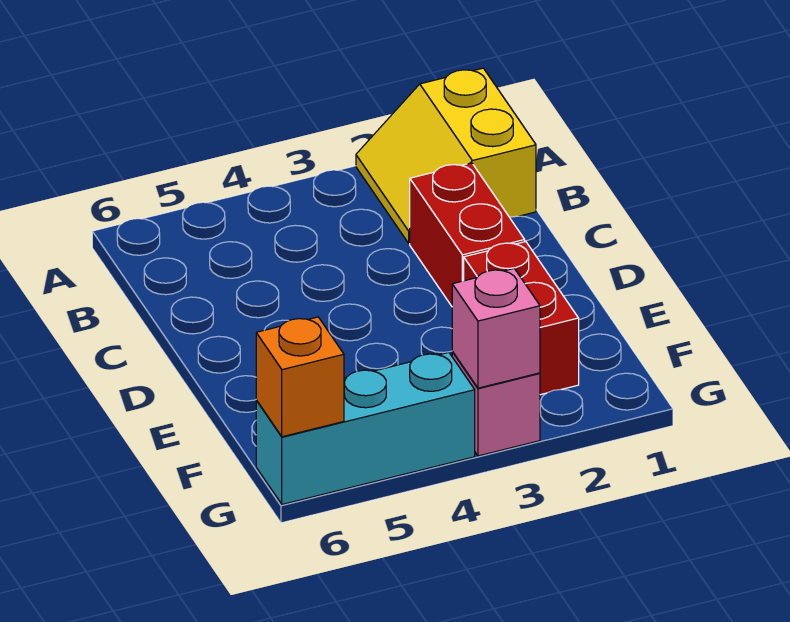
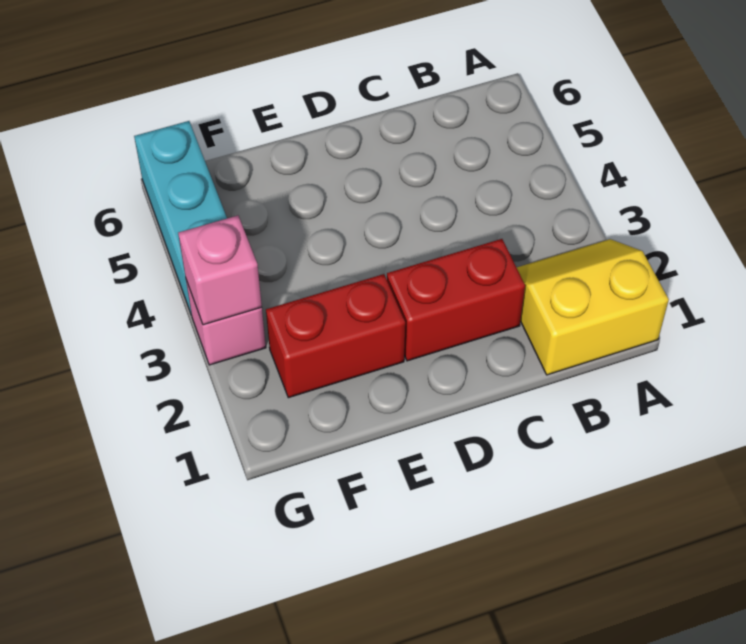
orange 1x1 brick [256,317,344,437] -> none

